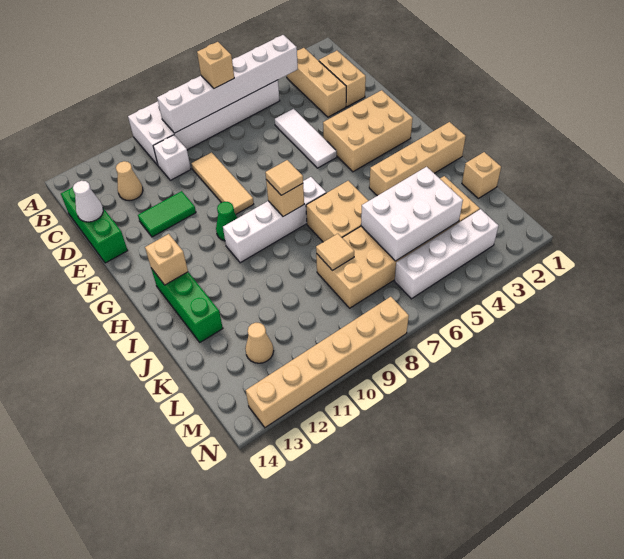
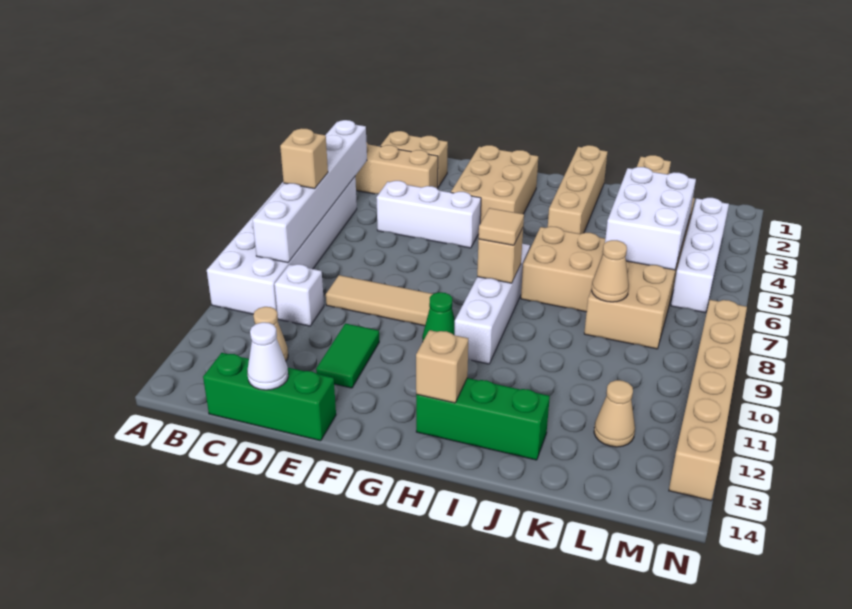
white 1x3 tile [275,109,337,168] -> white 1x3 brick [376,181,481,248]
tan 1x1 tile [316,234,354,271] -> tan 1x1 cone [592,240,629,302]

